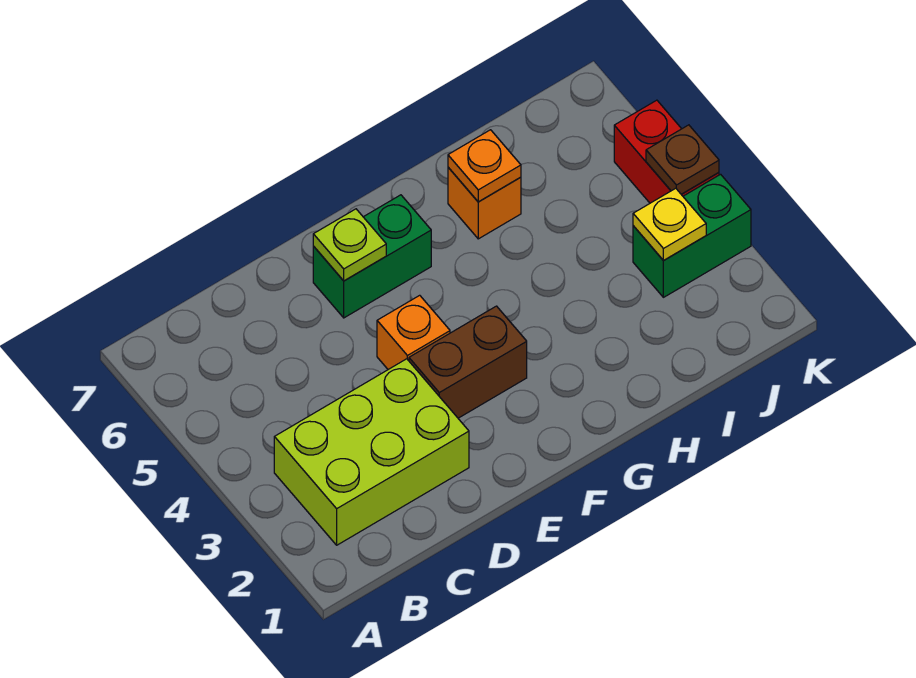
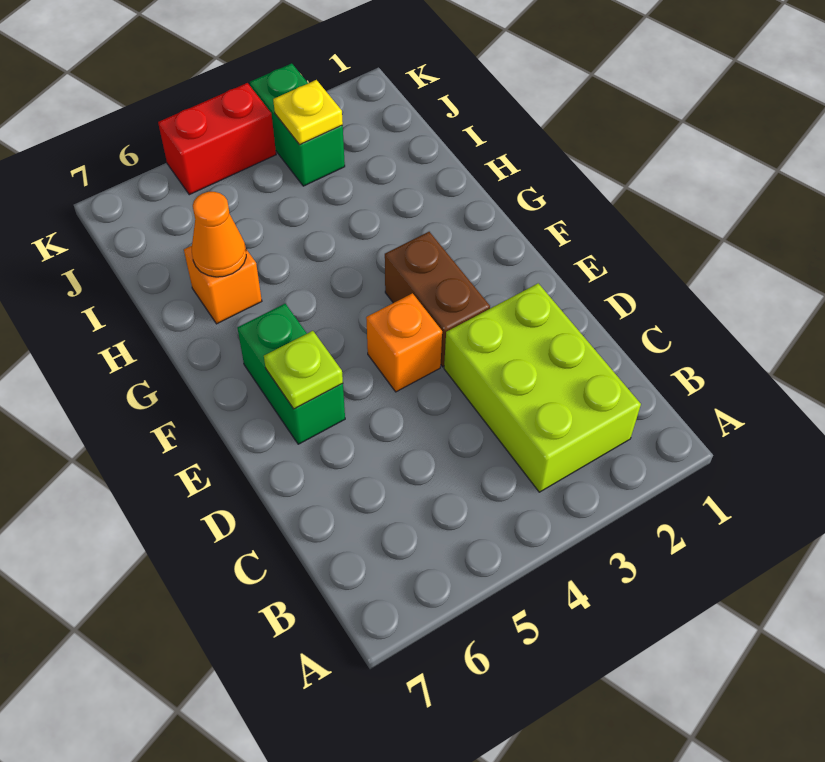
orange 1x1 plate [448,130,521,202] -> orange 1x1 cone [192,192,246,277]
brown 1x1 plate [646,125,719,194] -> none

